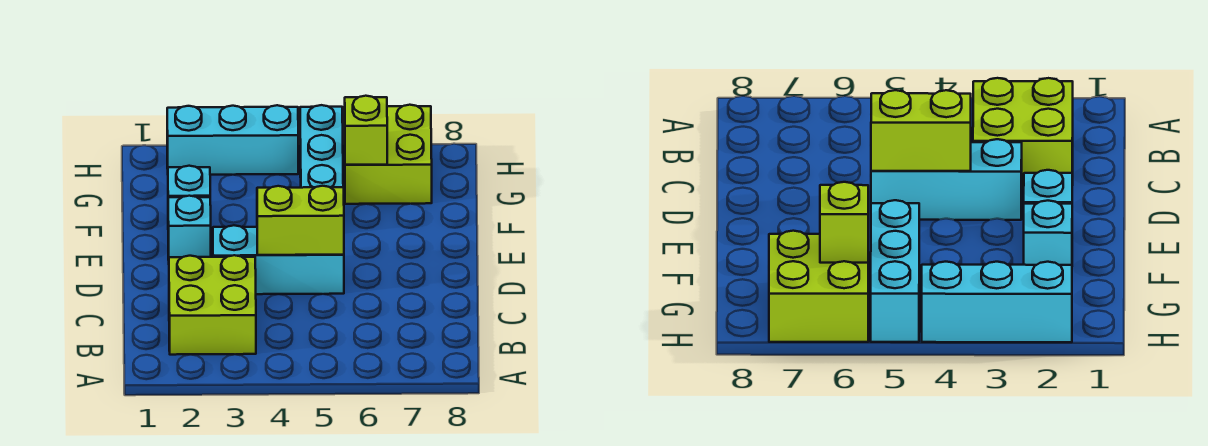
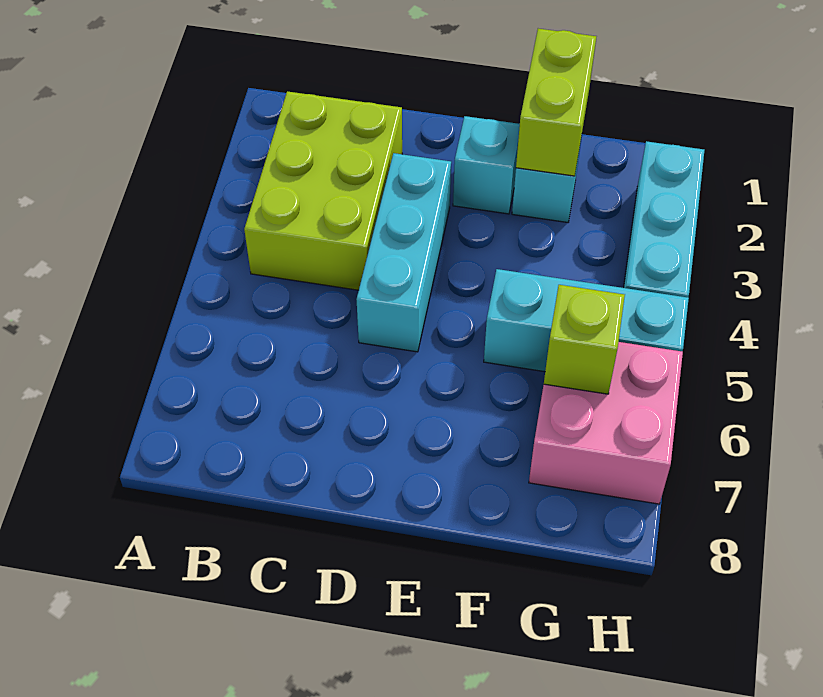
lime 2x2 brick [169,255,256,355] -> lime 2x3 brick [244,91,402,290]
lime 1x2 brick [257,186,344,255] -> lime 1x2 brick moved to [516,29,596,176]
lime 2x2 brick [344,105,432,204] -> pink 2x2 brick [529,342,683,504]

